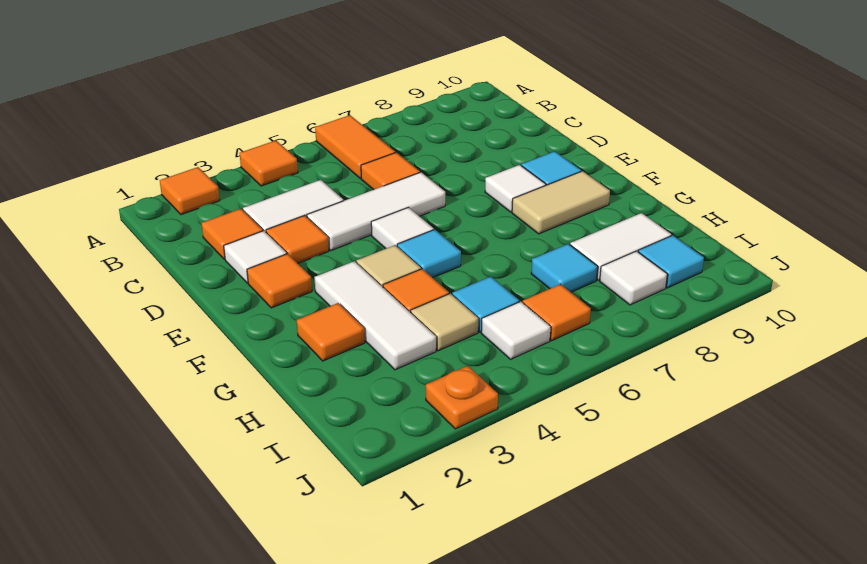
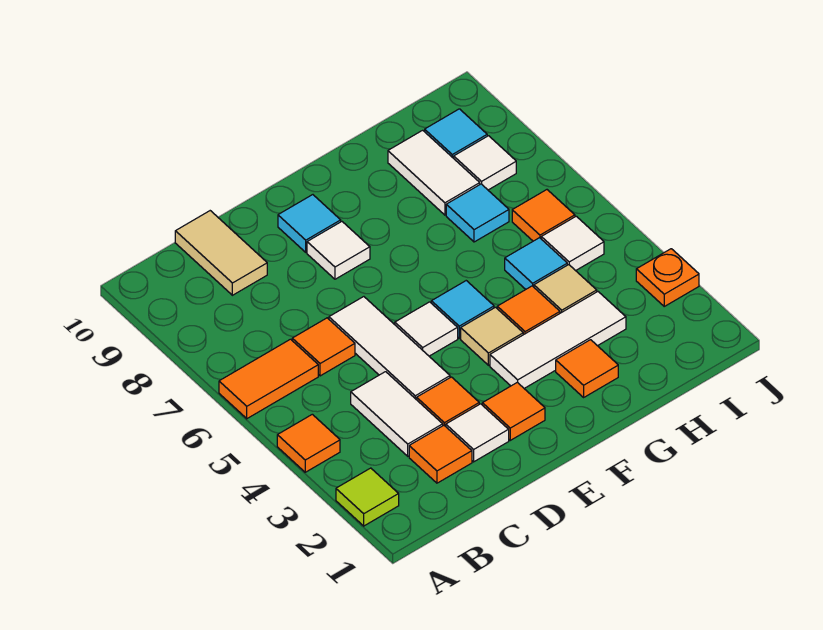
orange 1x1 tile [160,167,220,215] -> lime 1x1 tile [336,468,399,526]
tan 1x2 tile [512,171,610,234] -> tan 1x2 tile moved to [175,211,267,295]

